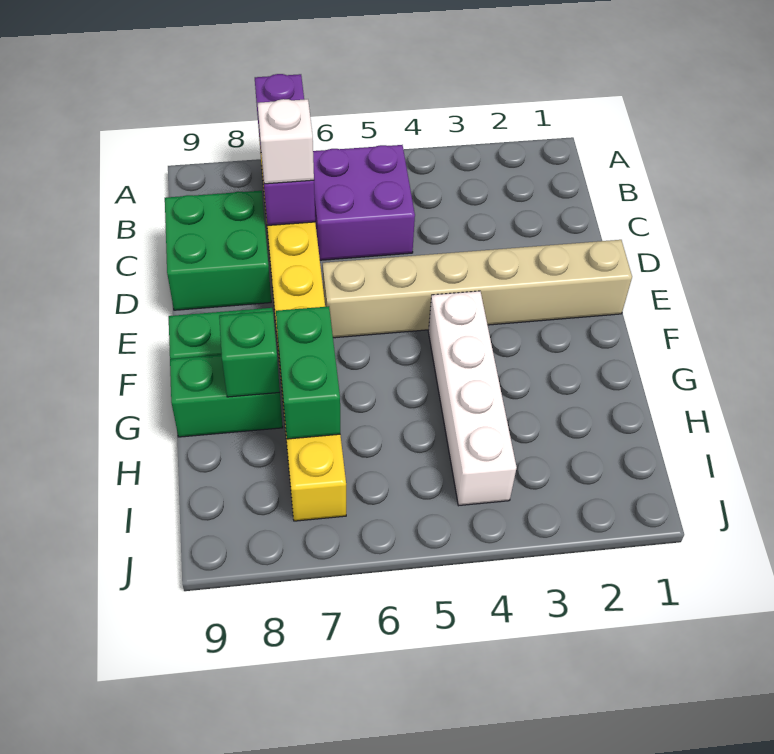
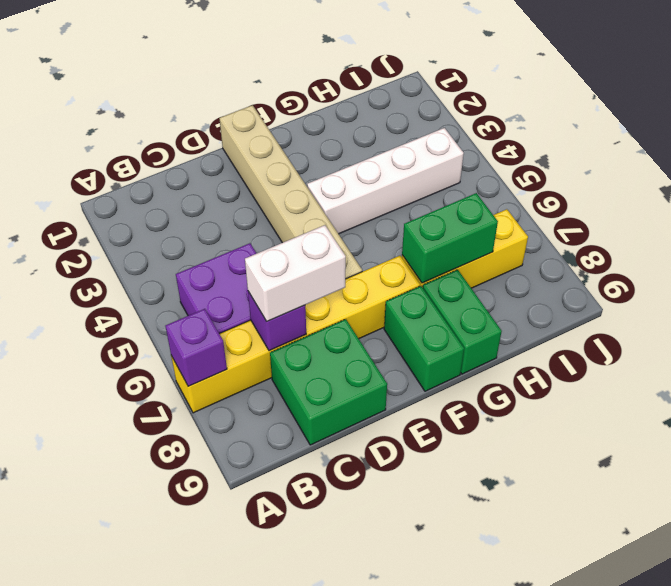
white 1x1 brick [258,99,314,184] -> white 1x2 brick [245,225,346,321]
green 1x1 brick [219,311,280,397] -> none

